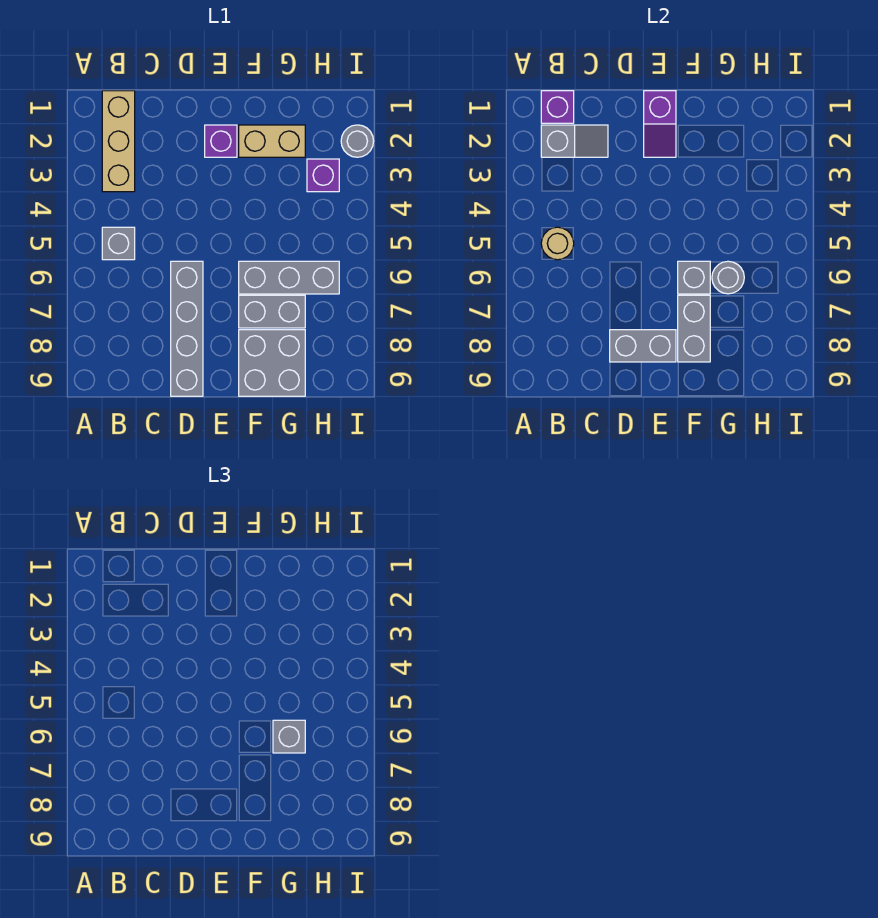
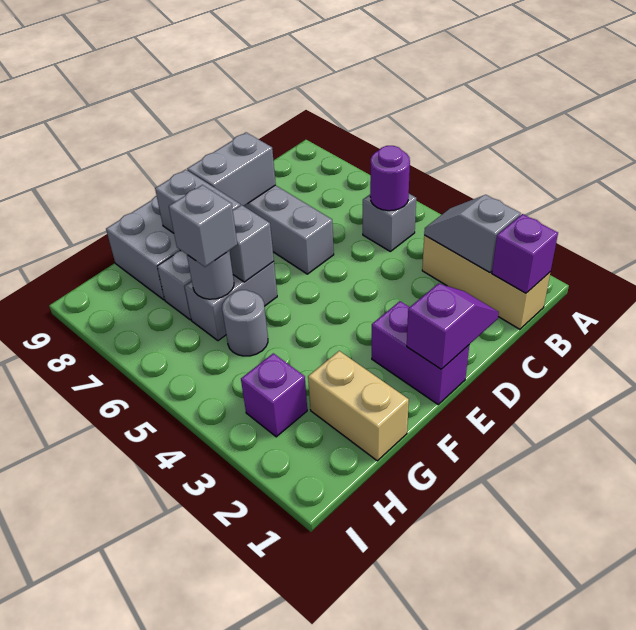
grey 1x2 slope [541,125,608,157] -> grey 1x2 slope turned to [424,195,521,272]
tan 1x1 round brick [541,227,574,260] -> purple 1x1 round brick [370,146,410,211]
purple 1x2 slope [644,91,676,157] -> purple 1x2 slope turned to [407,283,499,369]
purple 1x1 brick [205,125,237,157] -> purple 1x2 brick [372,301,469,404]
tan 1x2 brick [239,125,305,157] -> tan 1x2 brick turned to [308,351,409,461]
grey 1x3 brick [239,261,339,294] -> grey 1x2 brick [185,261,277,341]
grey 1x1 round brick [341,125,374,157] -> grey 1x1 round brick moved to [222,290,268,356]

